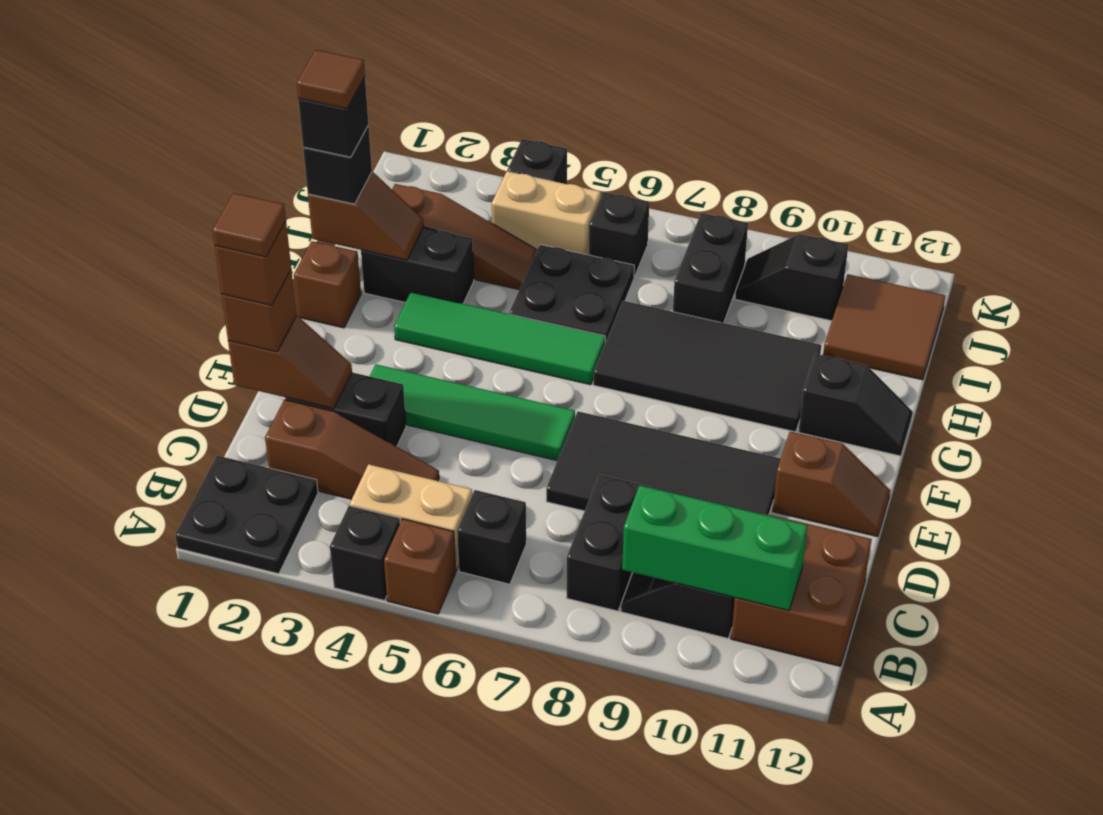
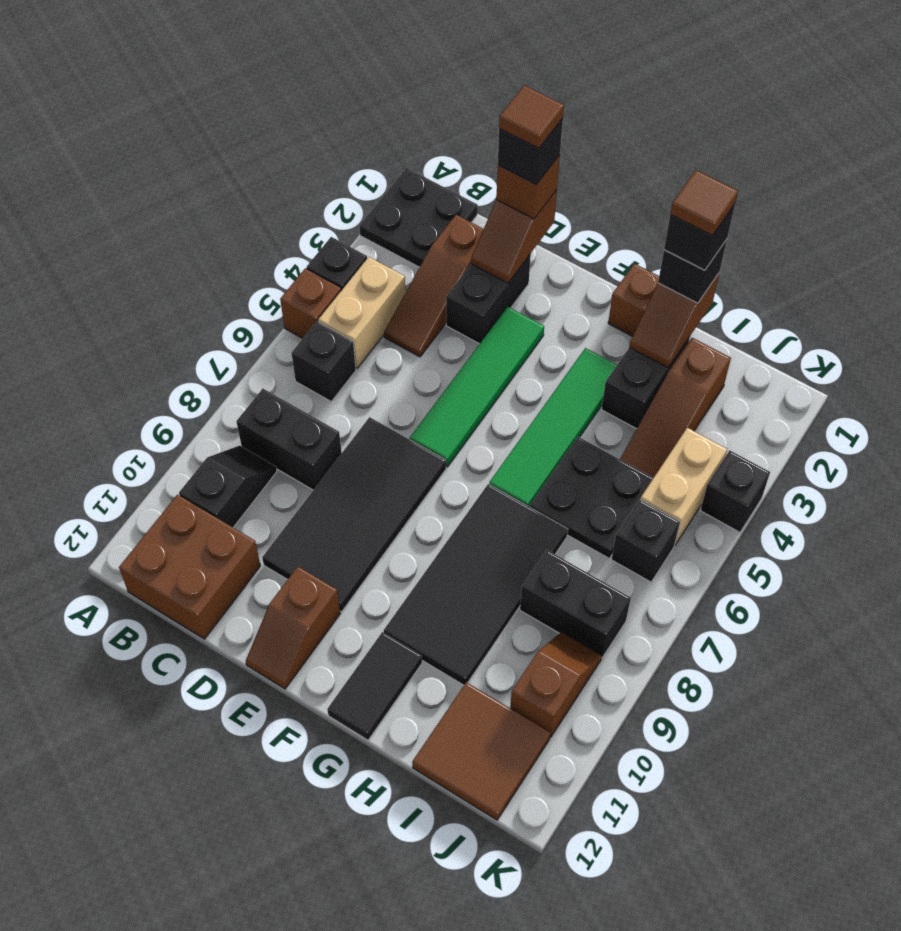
green 1x3 brick [622,485,807,611] -> none
brown 1x1 brick [215,221,291,305] -> black 1x1 brick [498,118,563,185]
black 1x2 slope [799,354,913,456] -> black 1x2 tile [327,632,422,740]
black 1x2 slope [735,234,848,321] -> brown 1x2 slope [510,632,602,737]

